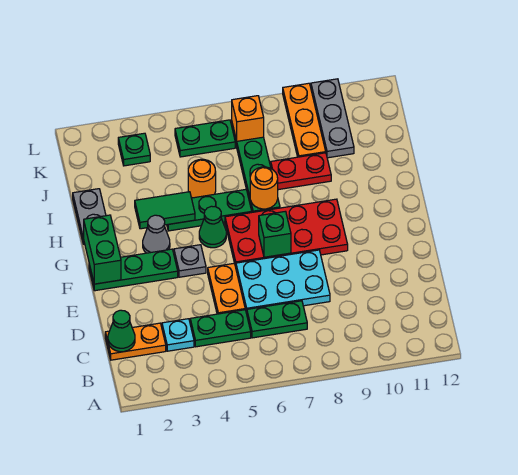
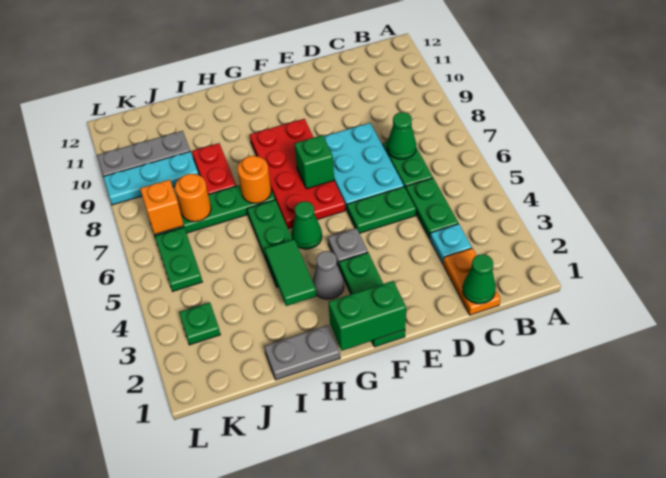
none -> green 1x1 cone [387,112,416,159]
orange 1x2 plate [208,263,245,314] -> green 1x2 plate [347,187,416,233]
orange 1x1 round brick [188,159,216,198] -> orange 1x1 round brick moved to [175,174,211,222]
orange 1x3 plate [283,83,326,157] -> cyan 1x3 plate [103,151,199,205]

